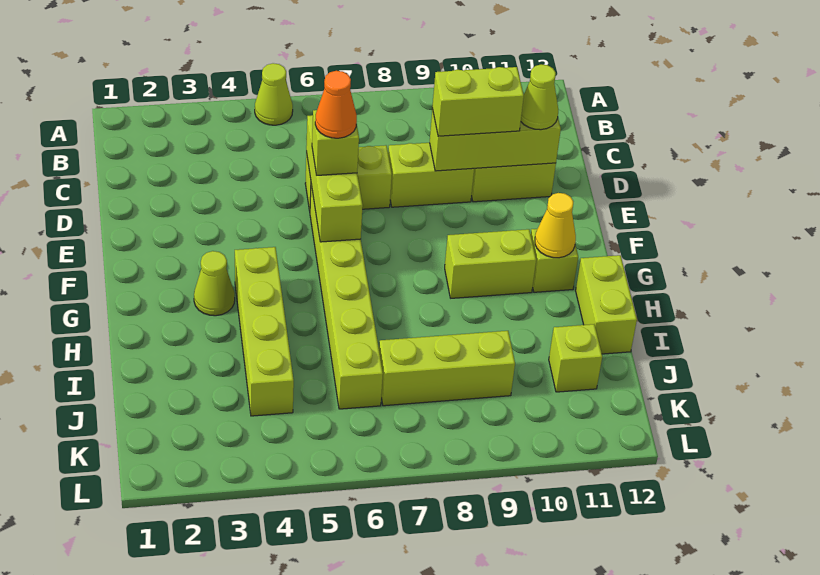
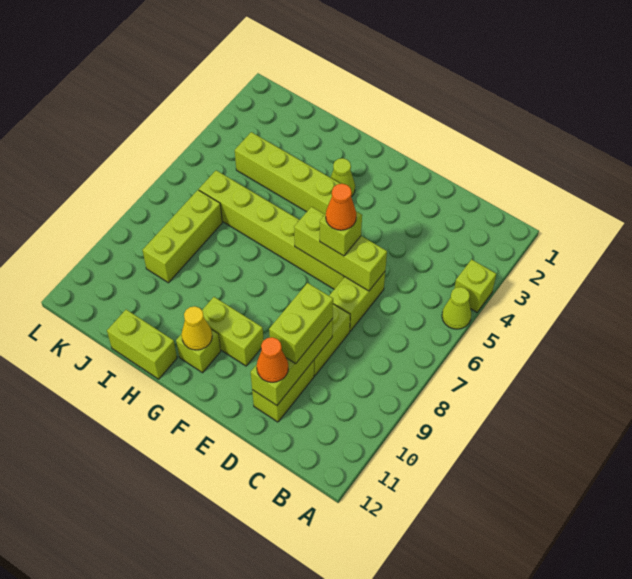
lime 1x1 cone [521,64,558,130] -> orange 1x1 cone [257,337,288,382]
lime 1x2 brick [445,229,536,298] -> lime 1x2 brick turned to [202,297,264,366]
lime 1x1 brick [549,324,602,392] -> lime 1x1 brick moved to [454,259,496,312]

